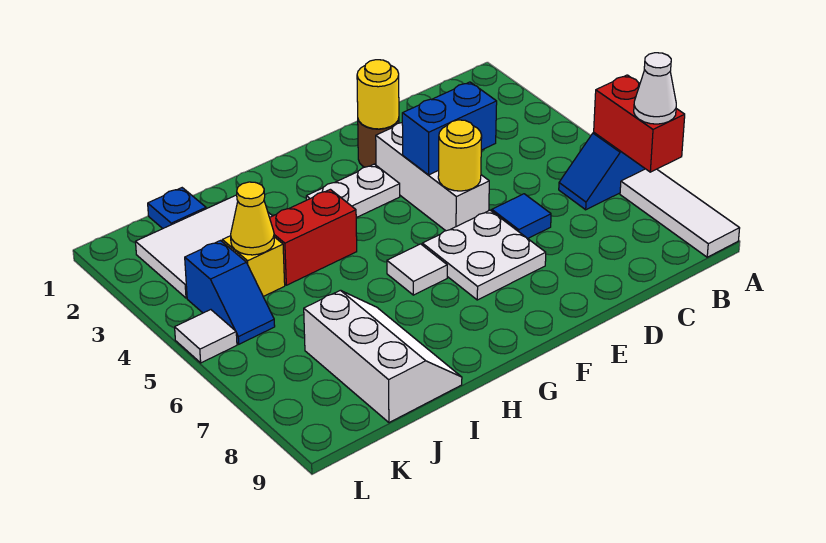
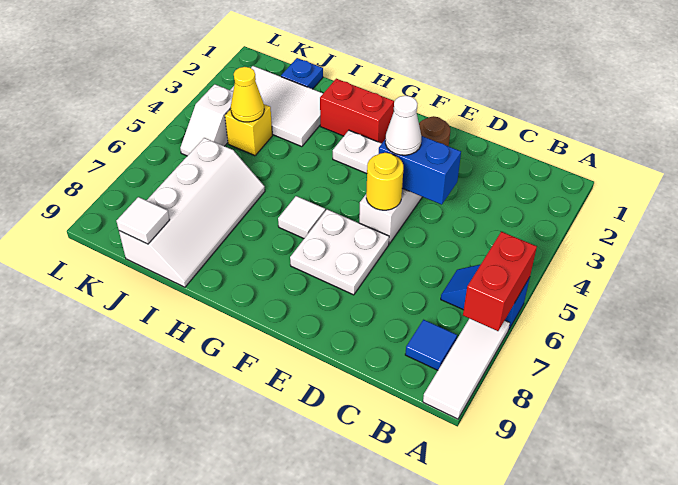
white 1x1 cone [634,53,676,124] -> white 1x1 cone moved to [385,96,421,155]
blue 1x1 tile [492,194,551,238] -> blue 1x1 tile moved to [405,320,457,370]
yellow 1x1 round brick [357,60,399,129] -> none
red 1x2 brick [270,189,357,285] -> red 1x2 brick moved to [320,79,394,143]
white 2x3 slope [304,290,462,423] -> white 2x4 slope [119,138,265,287]
blue 1x2 slope [185,241,275,344] -> white 1x2 slope [180,84,233,156]
white 1x1 tile [175,310,237,363] -> white 1x1 tile moved to [116,197,170,244]

